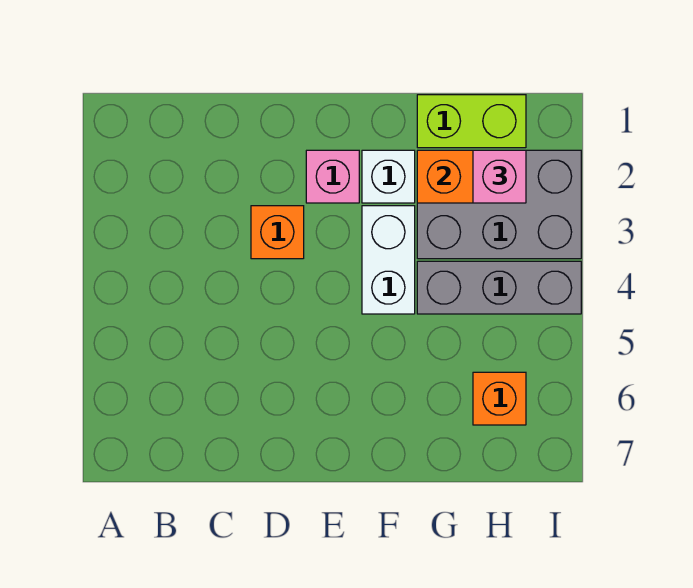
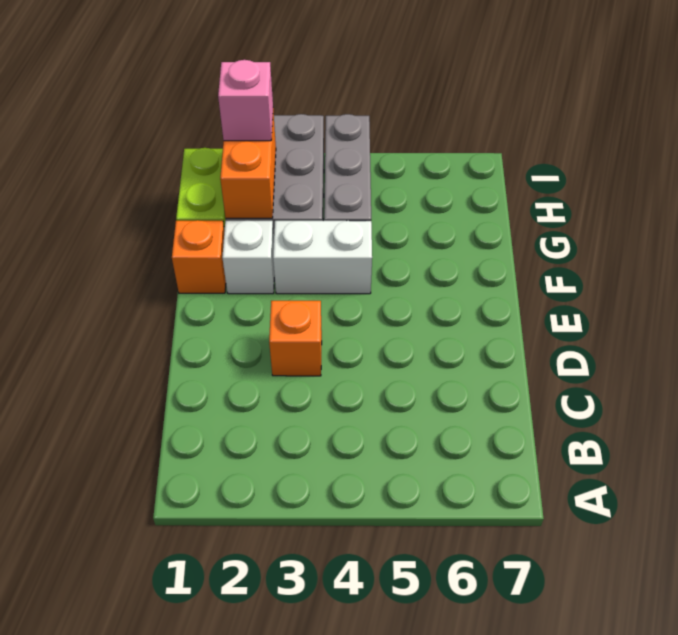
pink 1x1 brick [306,150,359,203] -> none
orange 1x1 brick [473,372,526,425] -> orange 1x1 brick moved to [172,220,226,293]

